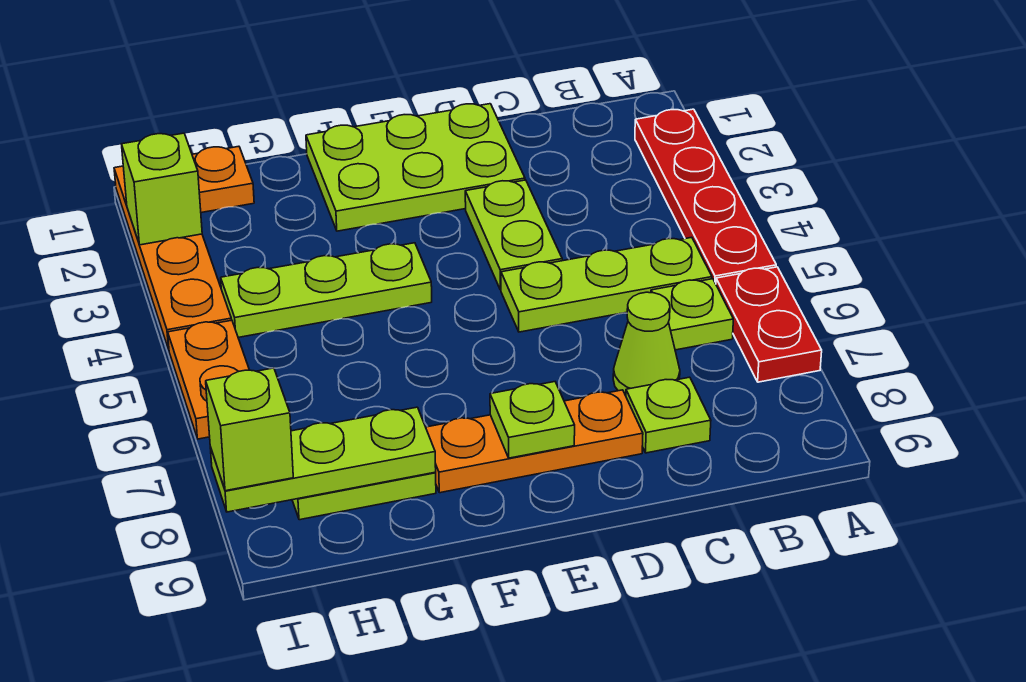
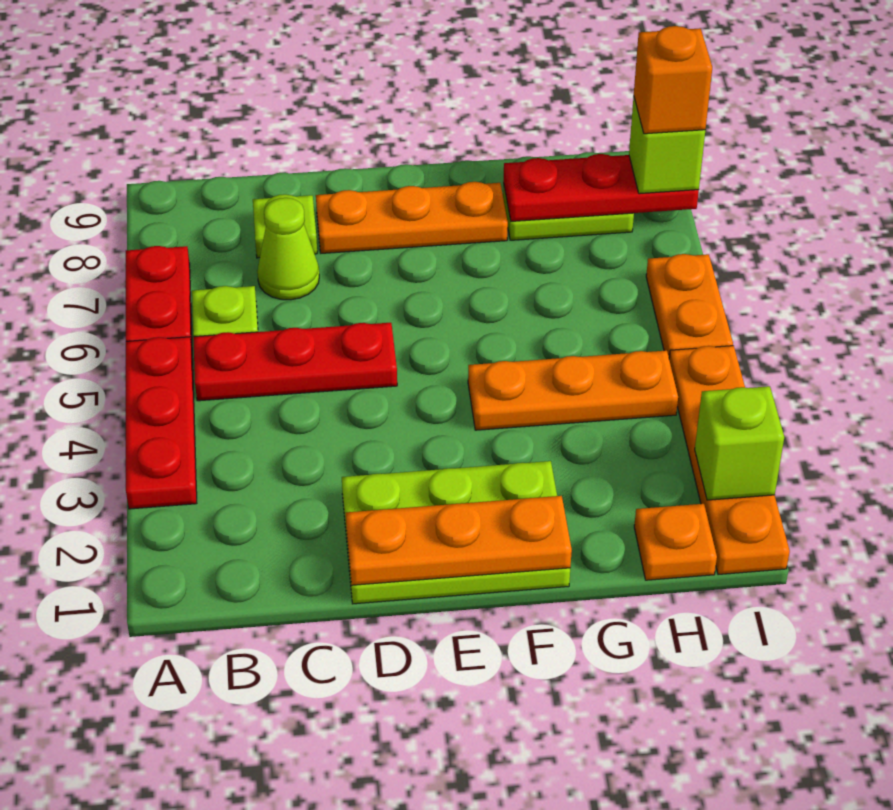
red 1x4 plate [635,109,776,284] -> red 1x3 plate [126,337,197,509]
lime 1x3 plate [501,237,712,332] -> red 1x3 plate [193,323,397,401]
none -> orange 1x3 plate [346,496,572,585]
lime 1x2 plate [465,180,562,290] -> none
lime 1x1 plate [490,382,575,458] -> none
lime 1x3 plate [221,243,432,337] -> orange 1x3 plate [468,350,678,430]
lime 1x3 plate [210,407,436,512] -> red 1x3 plate [503,154,699,221]
none -> orange 1x1 brick [634,26,712,134]

